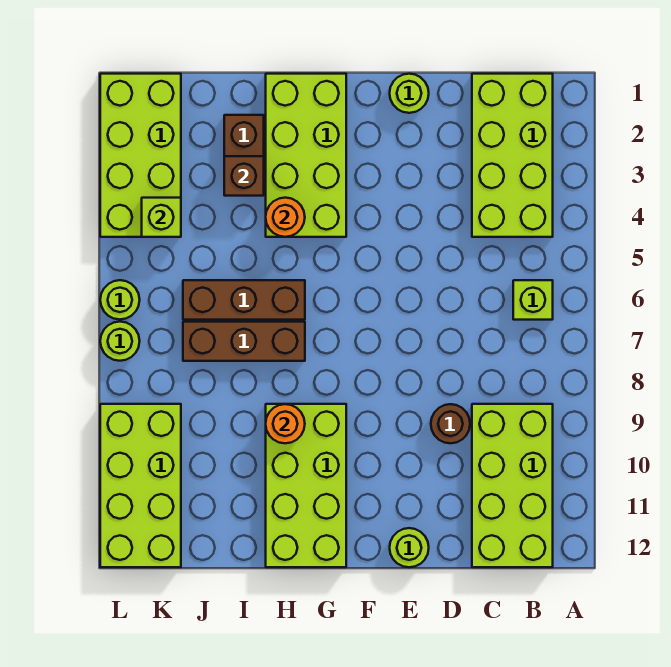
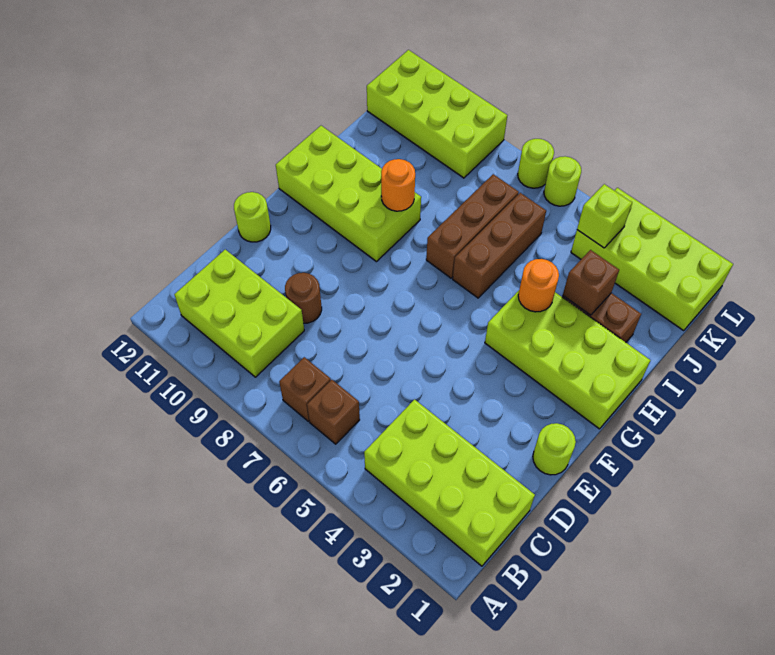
lime 1x1 brick [513,280,553,320] -> brown 1x1 brick [307,380,360,444]
none -> brown 1x1 brick [279,357,331,421]
lime 2x4 brick [472,404,553,567] -> lime 2x3 brick [174,250,304,377]

